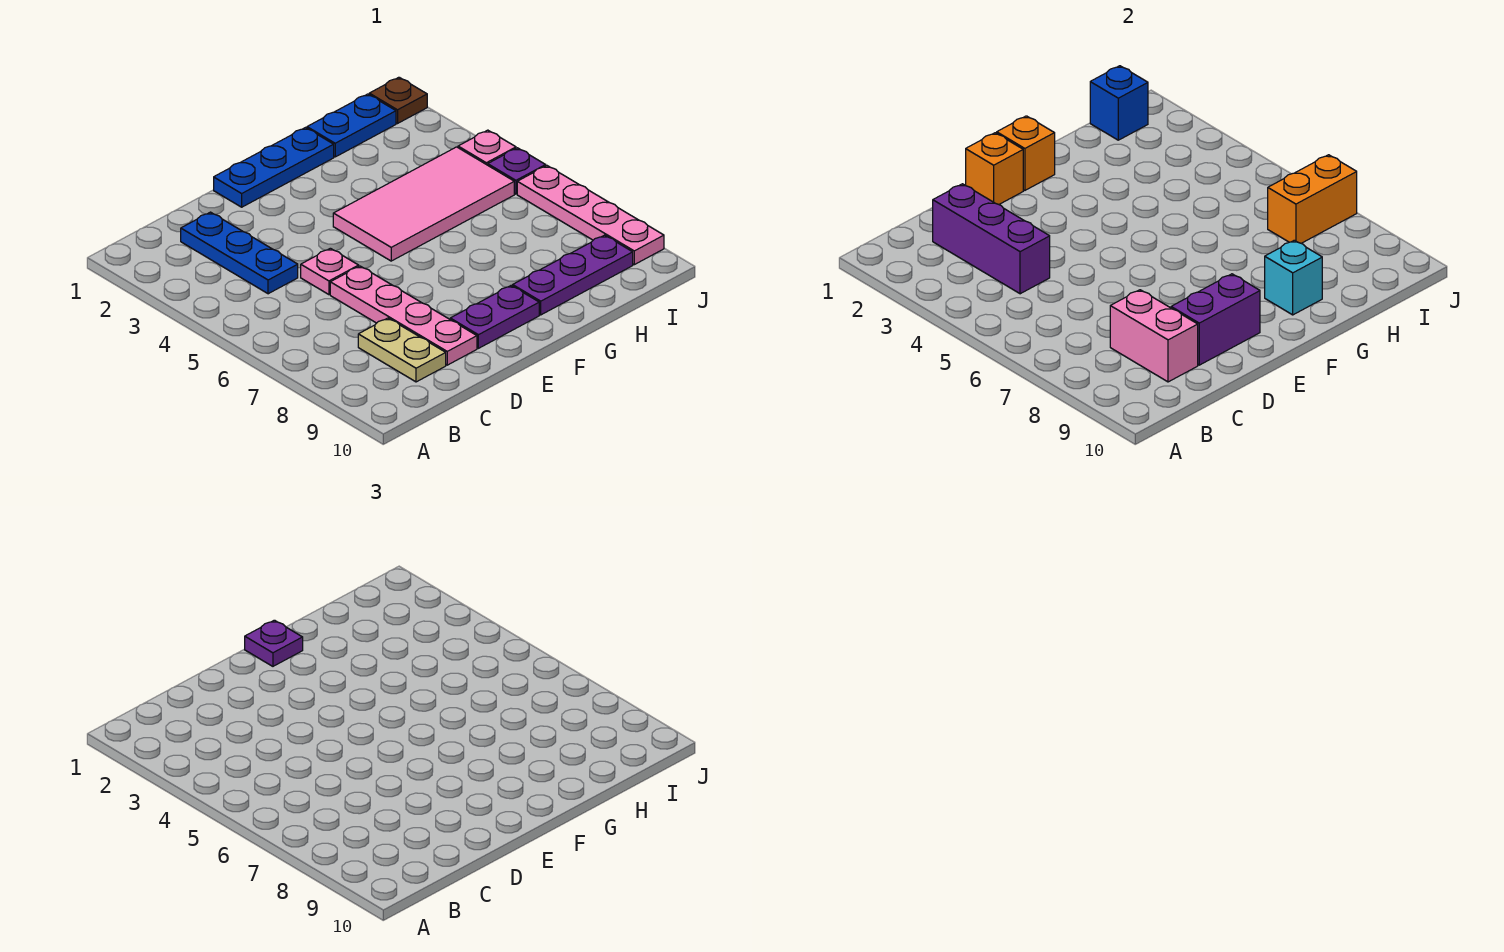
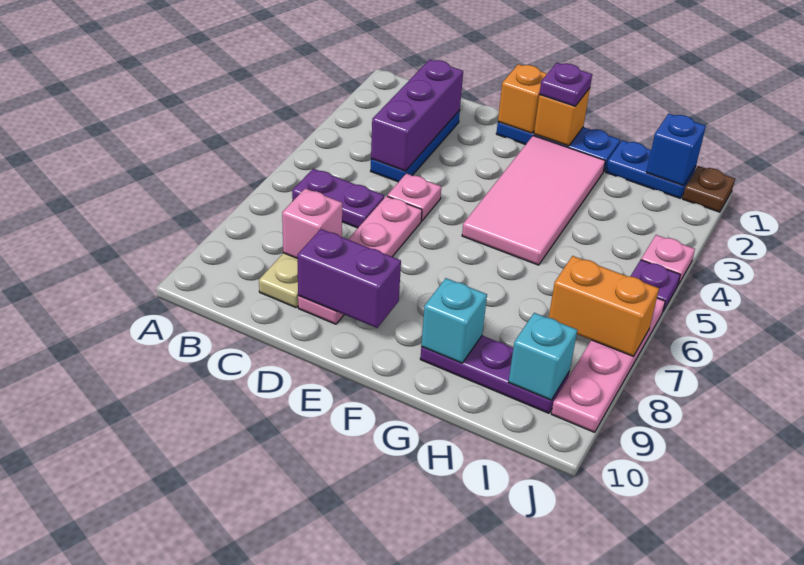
pink 1x2 brick [1110,290,1198,382] -> pink 1x1 brick [282,188,342,259]
purple 1x2 plate [450,286,539,348] -> purple 1x2 plate moved to [292,169,384,228]
pink 2x4 tile [333,147,514,261] -> pink 2x4 tile turned to [462,136,605,265]
none -> cyan 1x1 brick [509,313,577,400]

